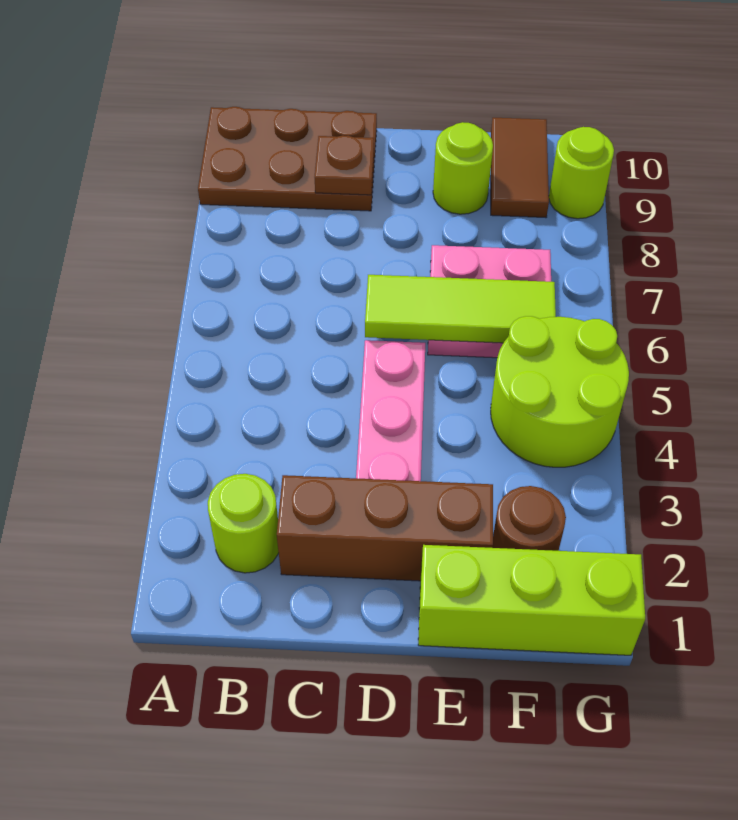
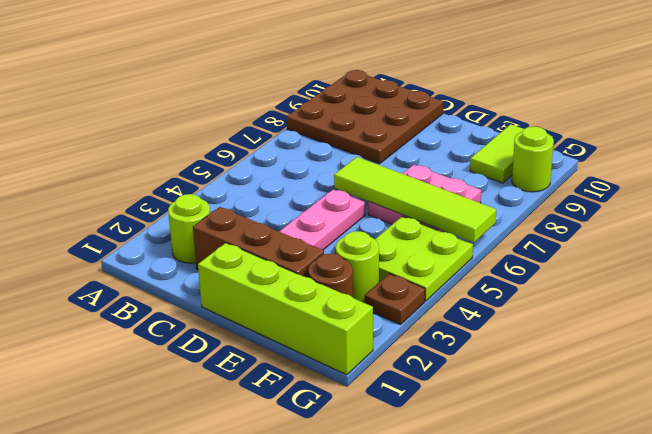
brown 2x3 plate [198,107,377,211] -> brown 3x3 plate [287,70,443,164]
brown 1x1 plate [315,135,374,195] -> brown 1x1 plate moved to [365,274,425,325]
lime 1x3 tile [365,275,556,343] -> lime 1x4 tile [334,157,496,242]
lime 1x3 brick [418,545,645,655] -> lime 1x4 brick [198,243,373,375]
lime 1x1 round brick [433,122,493,214] -> lime 1x1 round brick moved to [336,231,379,302]
lime 2x2 round brick [491,316,629,467] -> lime 2x2 plate [375,216,473,301]
brown 1x2 tile [491,118,549,218] -> lime 1x2 tile [470,124,524,183]

